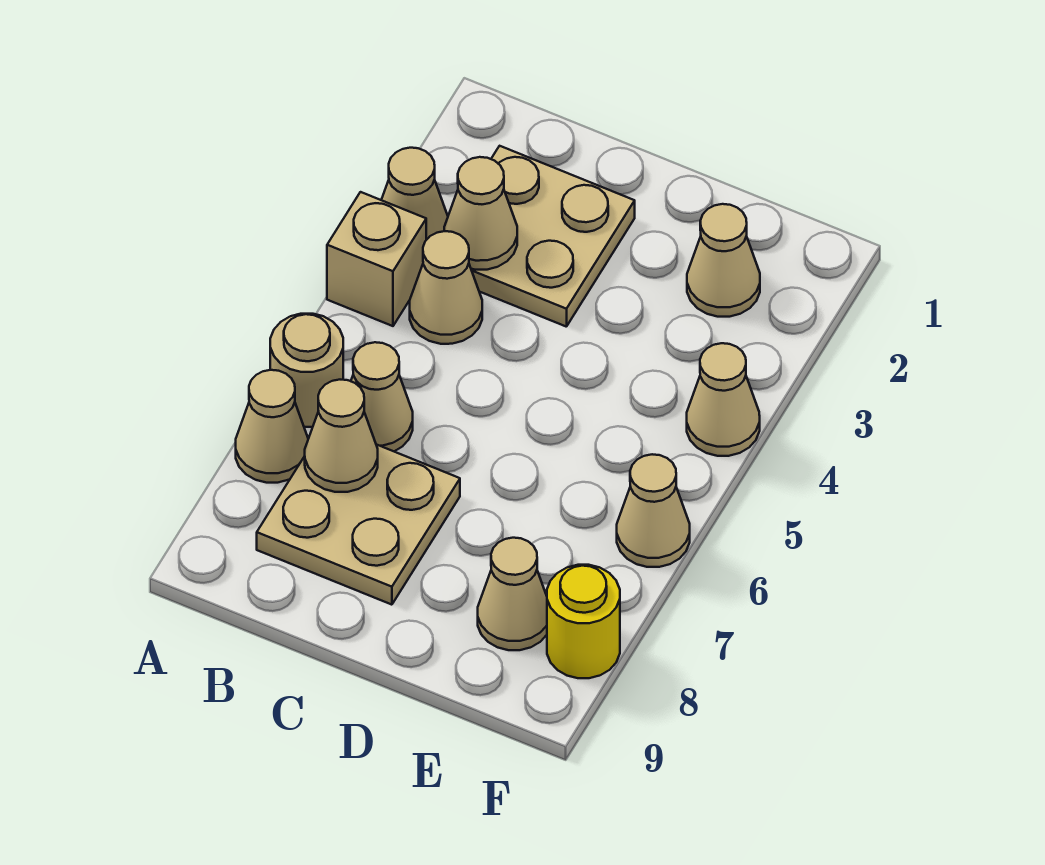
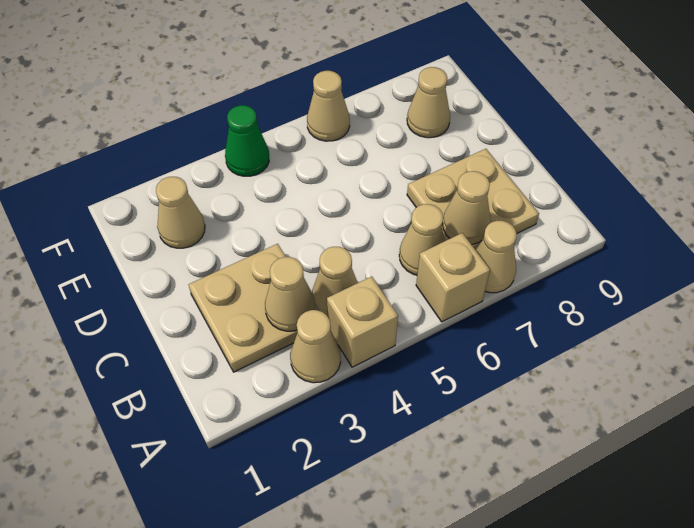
tan 1x1 round brick [270,314,343,427] -> tan 1x1 brick [416,233,490,322]
tan 1x1 cone [687,343,760,456] -> green 1x1 cone [225,105,269,176]
yellow 1x1 round brick [547,565,620,678] -> none

